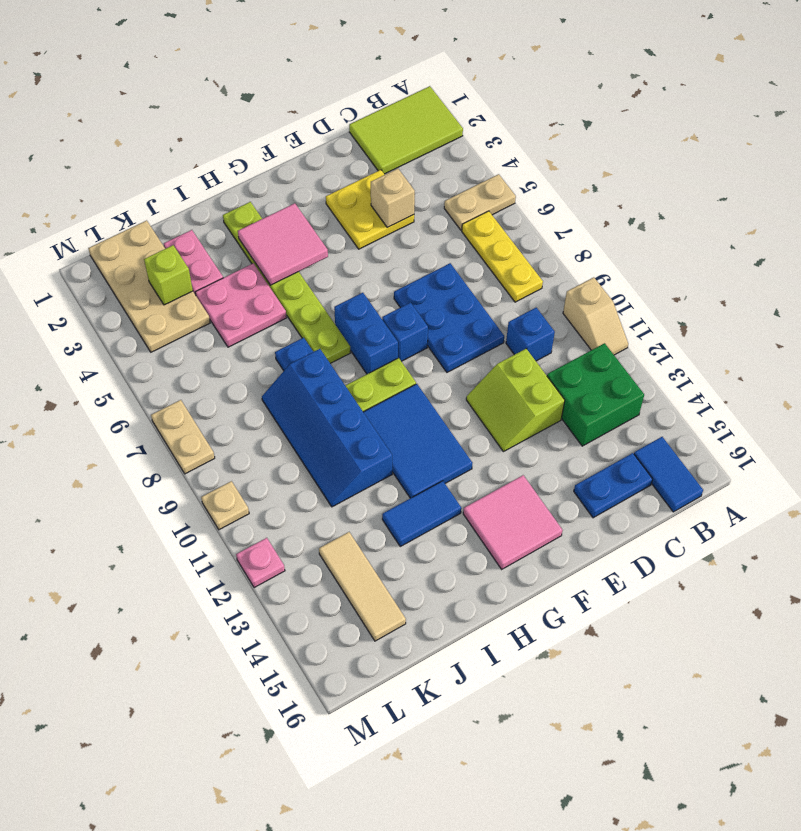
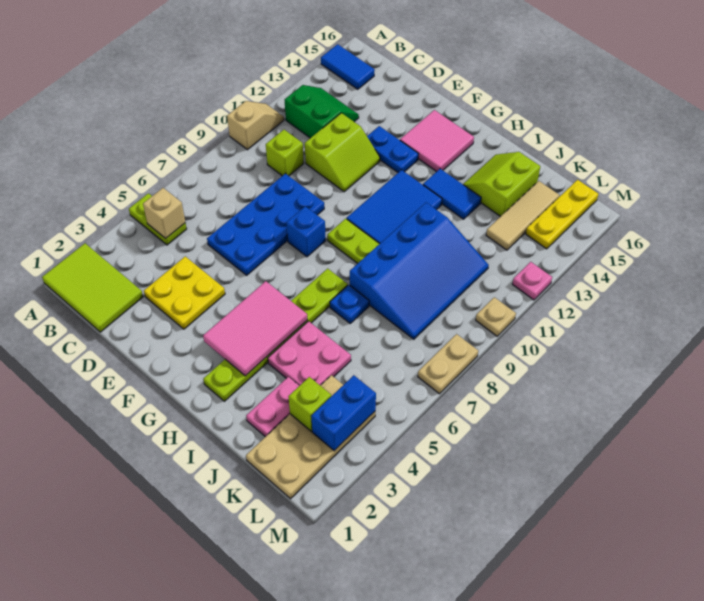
tan 1x2 plate [444,174,516,230] -> lime 1x2 plate [129,193,187,245]
yellow 1x3 plate [462,211,543,302] -> yellow 1x3 plate moved to [526,180,598,249]
green 2x2 brick [547,343,644,446] -> green 2x2 slope [285,85,359,138]
blue 1x2 tile [634,437,703,512] -> blue 1x2 tile turned to [321,44,375,89]
blue 1x1 brick [506,308,555,361] -> lime 1x1 brick [266,130,304,176]
blue 1x2 plate [574,453,653,518] -> blue 1x2 plate moved to [367,126,418,172]
tan 1x1 brick [371,169,415,227] -> tan 1x1 brick moved to [143,188,185,238]
blue 2x3 plate [394,263,504,372] -> blue 2x4 plate [207,173,324,275]
pink 2x2 tile [238,203,328,285] -> pink 2x3 tile [203,281,307,376]
blue 1x2 brick [334,293,398,374] -> blue 1x2 brick moved to [311,375,376,451]
blue 2x4 slope [262,349,392,507] -> blue 3x4 slope [350,203,489,339]
none -> lime 2x2 slope [463,152,540,217]

